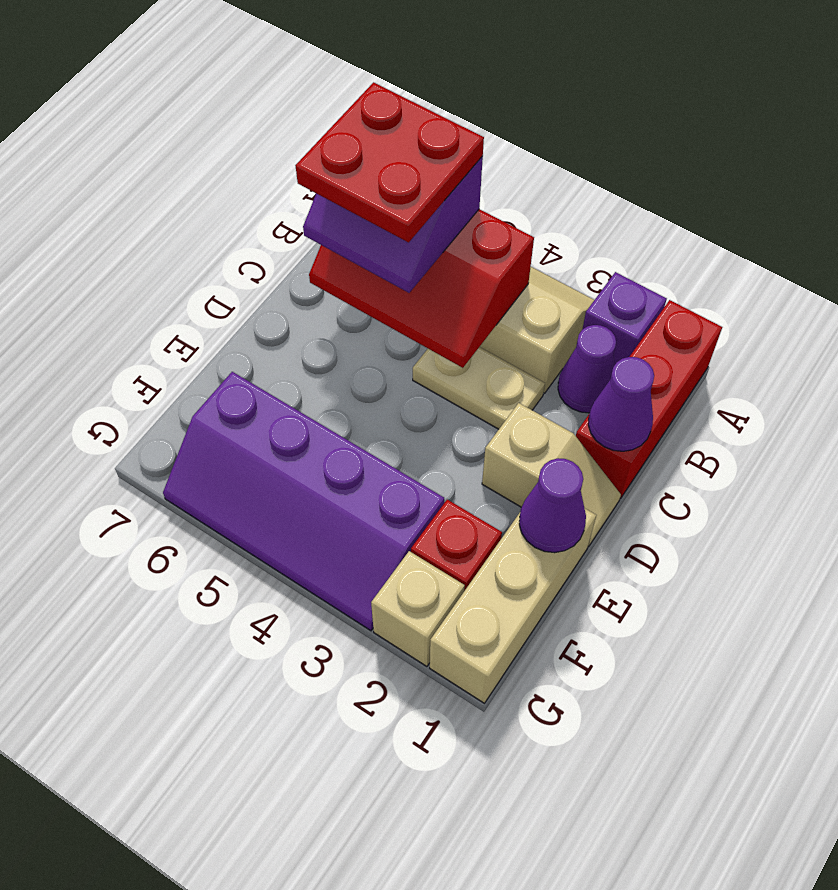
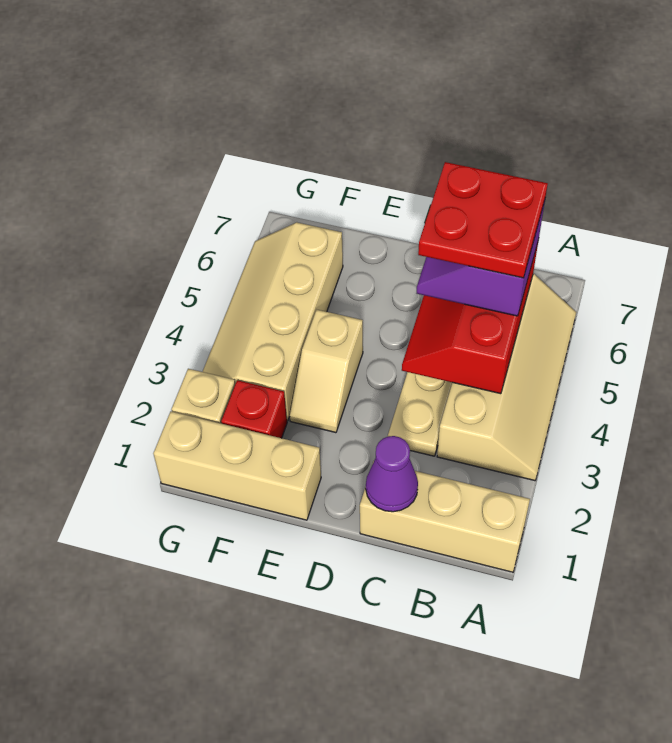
red 1x3 brick [576,300,722,498] -> tan 1x3 brick [360,461,530,572]
purple 1x1 brick [583,272,667,364] -> none
purple 1x1 cone [558,325,616,413] -> none
tan 1x2 slope [482,403,621,547] -> tan 1x2 slope moved to [290,310,363,433]
purple 1x1 cone [519,458,586,553] -> none
purple 2x4 slope [163,372,444,631] -> tan 2x4 slope [203,223,343,421]

